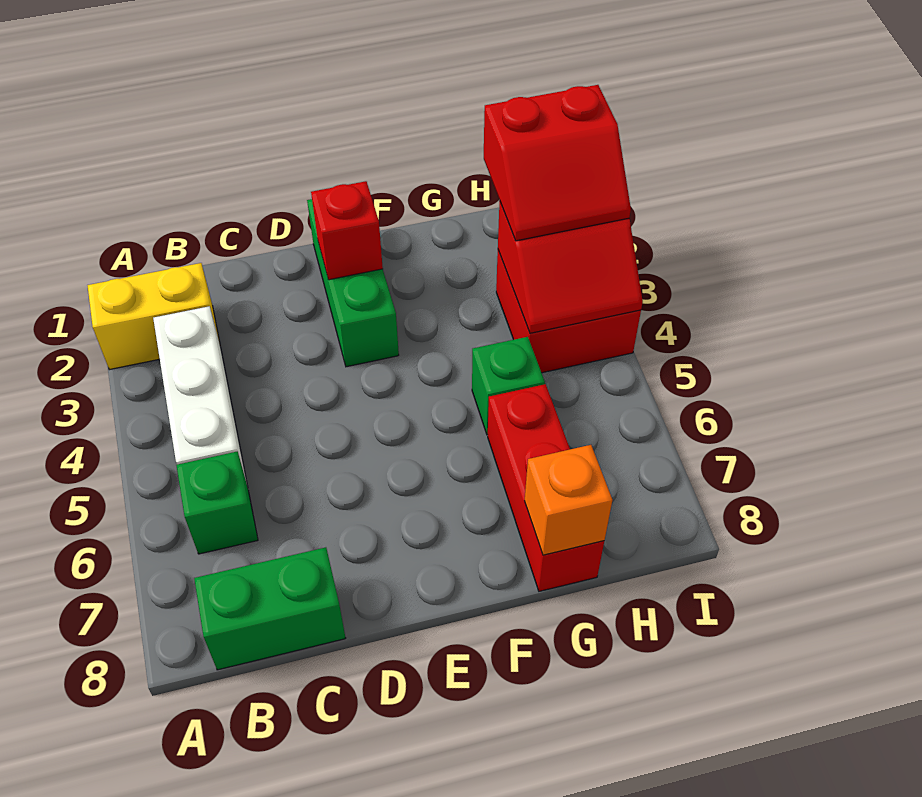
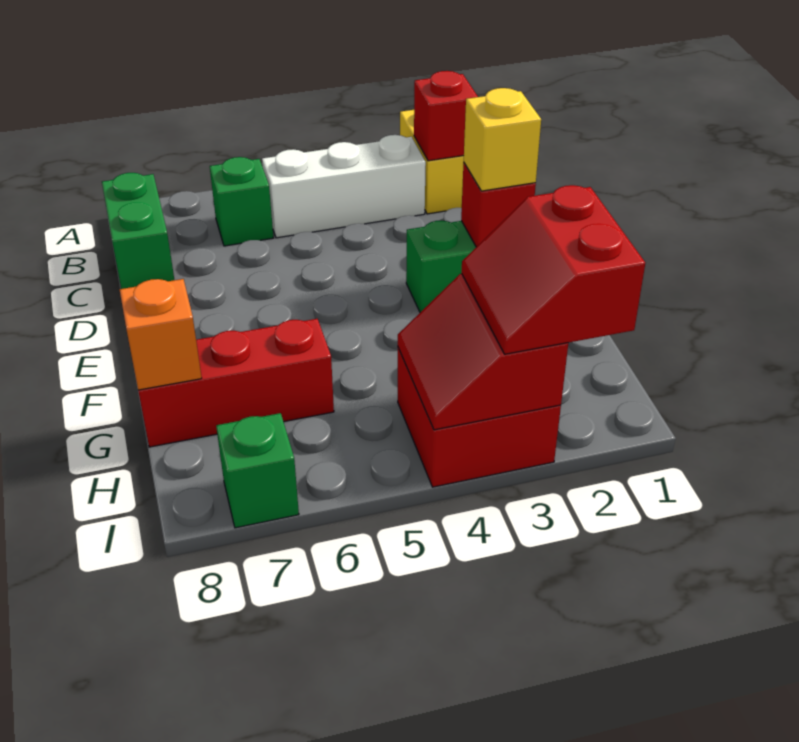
none -> red 1x1 brick [414,71,478,161]
none -> yellow 1x1 brick [464,88,541,191]
green 1x1 brick [472,337,545,435] -> green 1x1 brick moved to [216,413,299,528]

